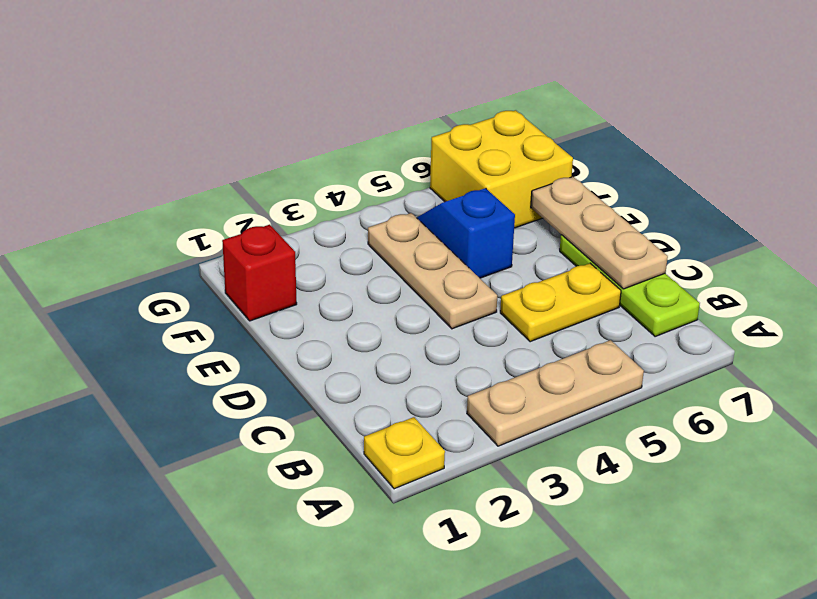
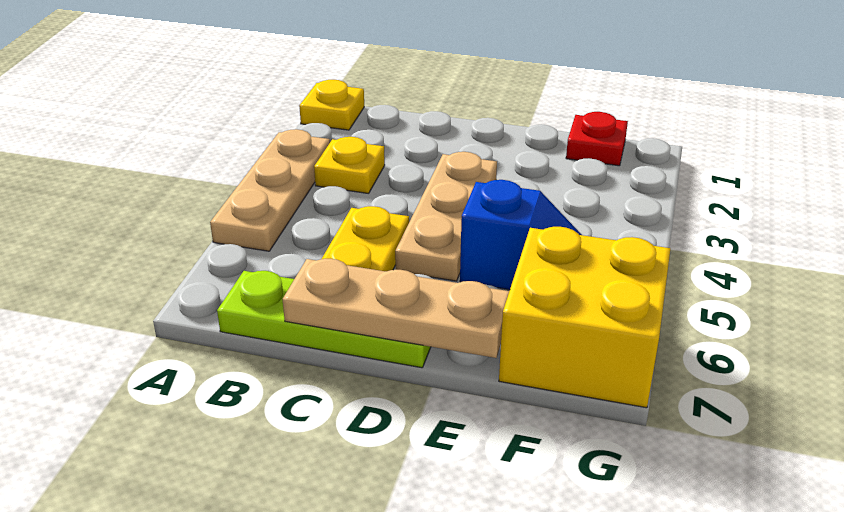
none -> yellow 1x1 plate [314,137,385,194]
tan 1x3 plate [368,213,497,329] -> tan 1x3 plate turned to [395,152,497,281]
red 1x1 brick [222,225,297,321] -> red 1x1 plate [566,112,628,166]

